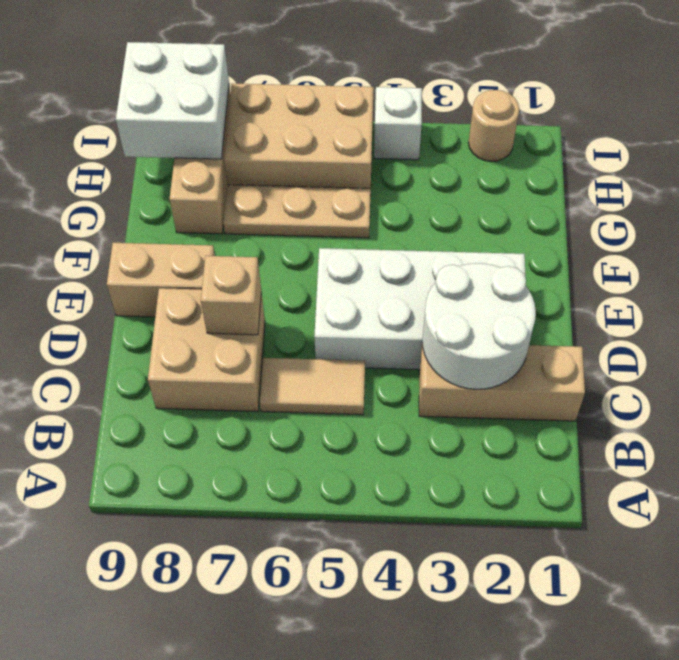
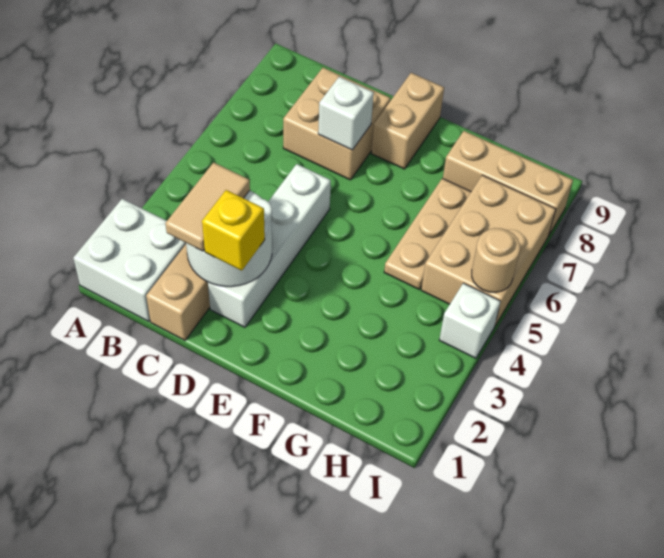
tan 1x2 tile [260,358,365,415] -> tan 1x2 tile moved to [165,162,250,251]
white 2x4 brick [314,248,526,370] -> white 1x4 brick [208,164,331,327]
none -> yellow 1x1 brick [202,190,265,271]
tan 1x1 brick [201,256,261,335] -> white 1x1 brick [318,77,374,150]
white 2x2 brick [116,42,229,159] -> white 2x2 brick moved to [73,199,186,322]
tan 1x1 round brick [468,90,519,162] -> tan 1x1 round brick moved to [472,228,520,293]

